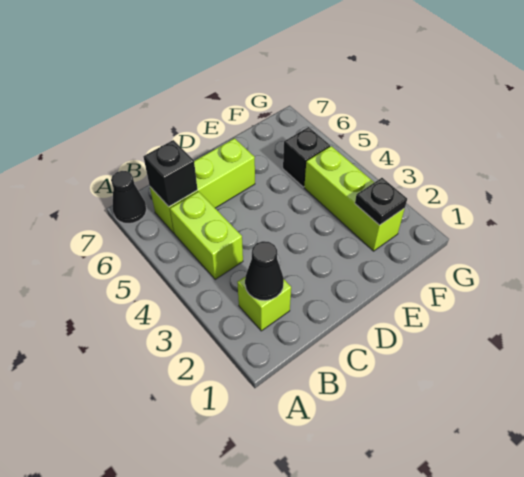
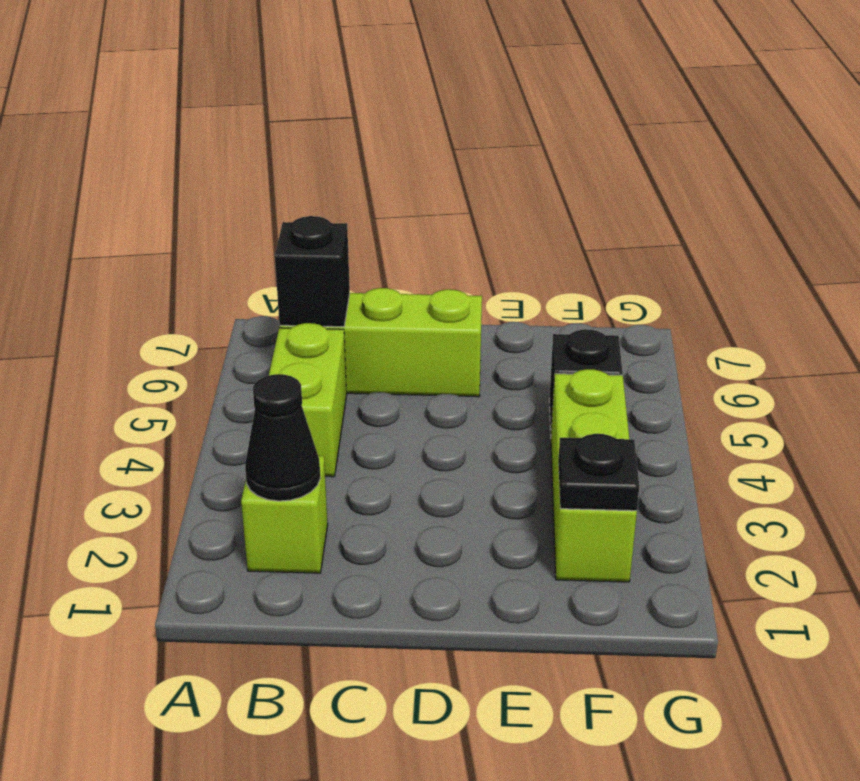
black 1x1 cone [111,171,146,224] -> none

